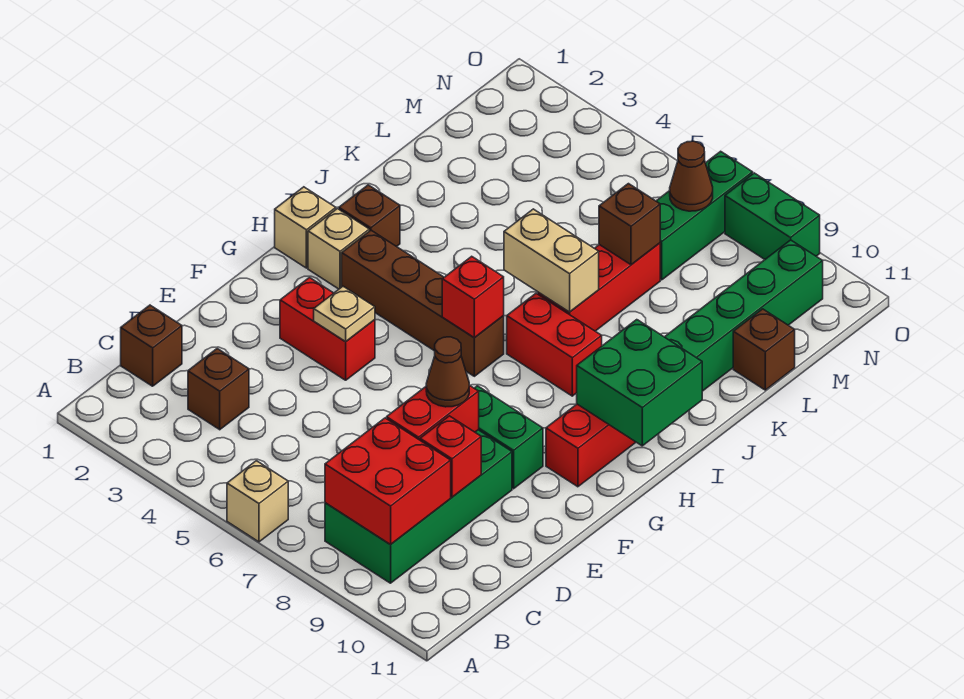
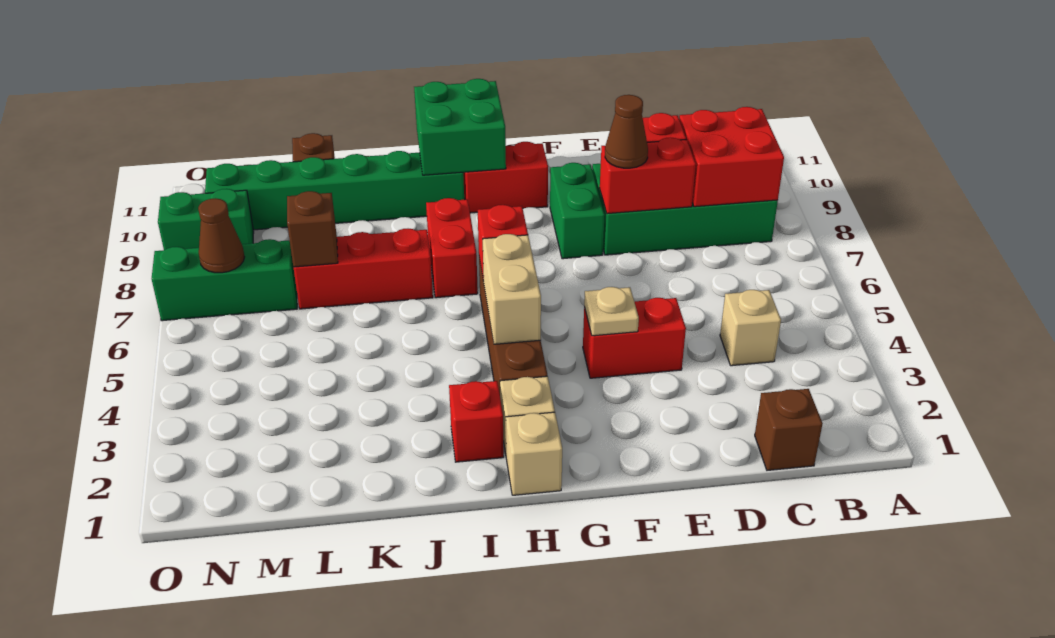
tan 1x1 brick [227,461,288,542] -> tan 1x1 brick moved to [720,290,781,366]
brown 1x1 brick [188,349,249,430] -> none
red 1x2 brick [280,278,375,380] -> red 1x2 brick turned to [583,298,686,378]
brown 1x1 brick [339,185,400,247] -> red 1x1 brick [449,381,504,462]
tan 1x2 brick [504,209,599,312] -> tan 1x2 brick moved to [483,234,541,344]
green 1x2 brick [725,173,820,259] -> green 1x2 brick turned to [158,189,254,250]

